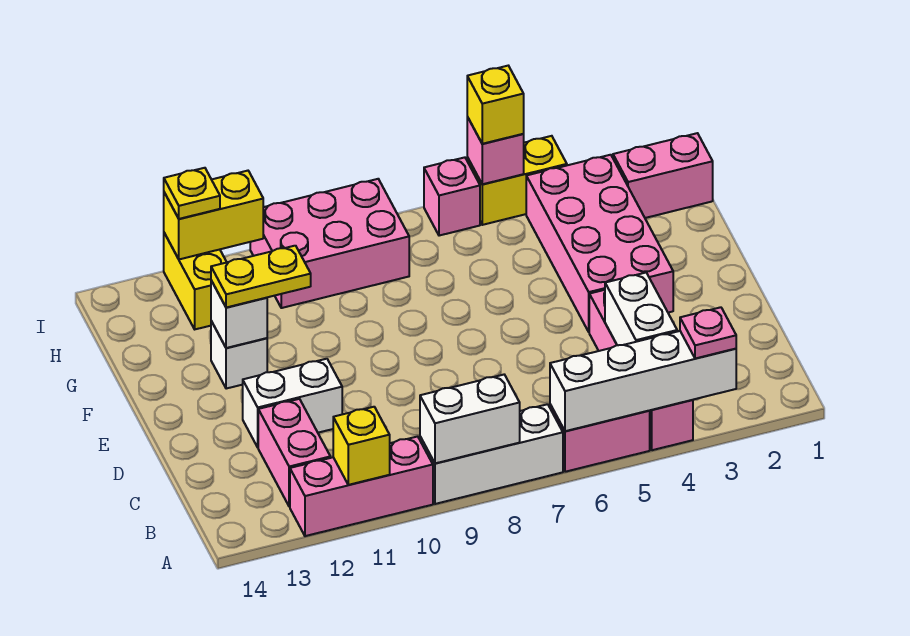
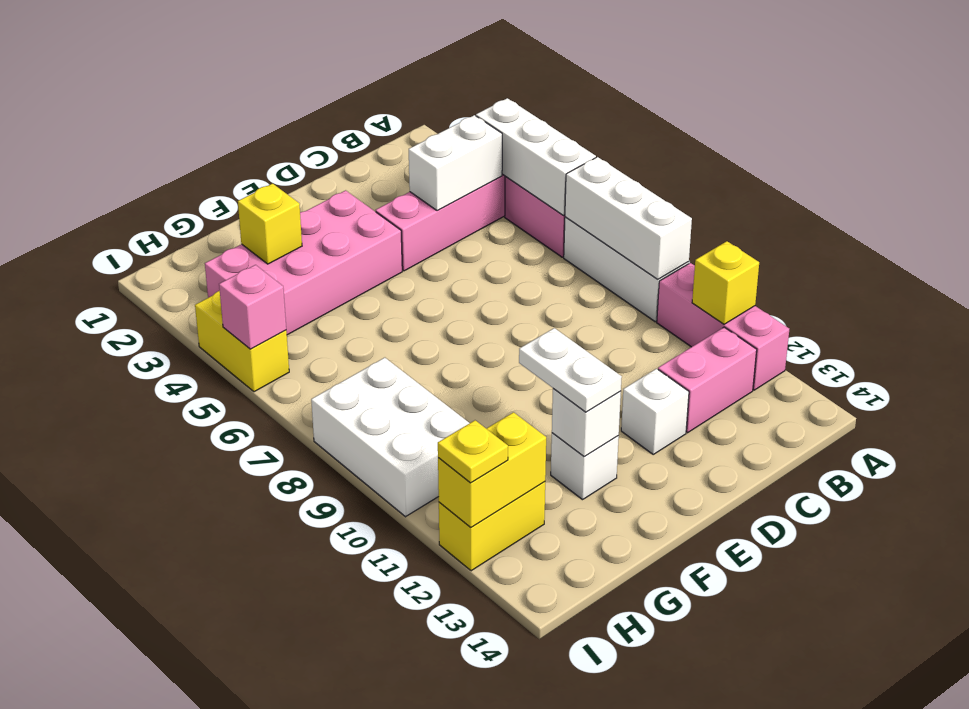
white 1x4 brick [550,331,736,431] -> white 1x3 brick [476,98,596,215]
pink 1x1 plate [680,307,736,358] -> none
white 1x2 brick [420,375,520,463] -> white 1x3 brick [565,157,692,279]
white 1x2 brick [243,359,342,447] -> white 1x1 brick [621,369,689,454]
yellow 1x2 plate [211,246,311,308] -> white 1x2 plate [519,328,622,412]
pink 1x2 brick [613,133,713,218] -> none
pink 2x3 brick [250,179,409,308] -> white 2x3 brick [311,358,469,517]
yellow 1x1 brick [467,66,524,144] -> yellow 1x1 brick moved to [238,184,302,264]
pink 1x1 brick [424,157,480,236] -> none
yellow 1x2 brick [164,171,263,259] -> yellow 1x2 brick turned to [438,412,546,527]

